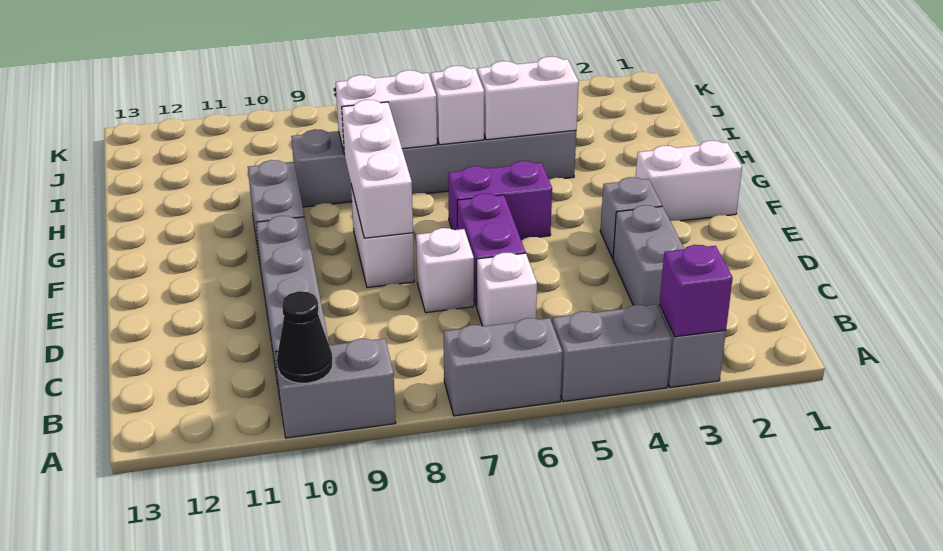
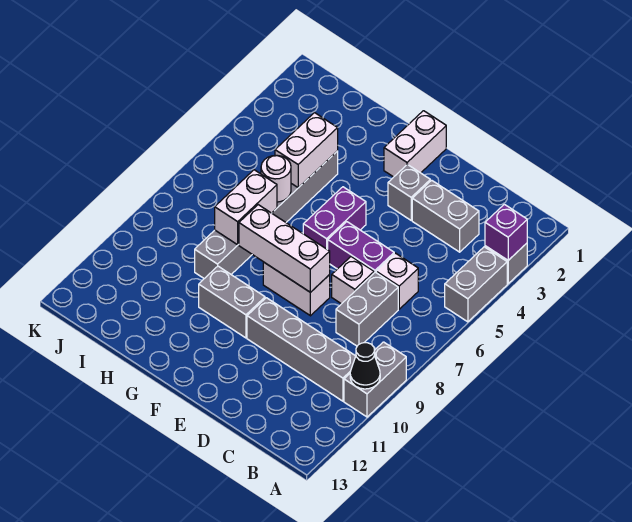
grey 1x2 brick [444,318,562,416] -> grey 1x2 brick moved to [336,272,398,346]
white 1x1 brick [431,66,484,145] -> white 1x1 round brick [261,155,291,202]

